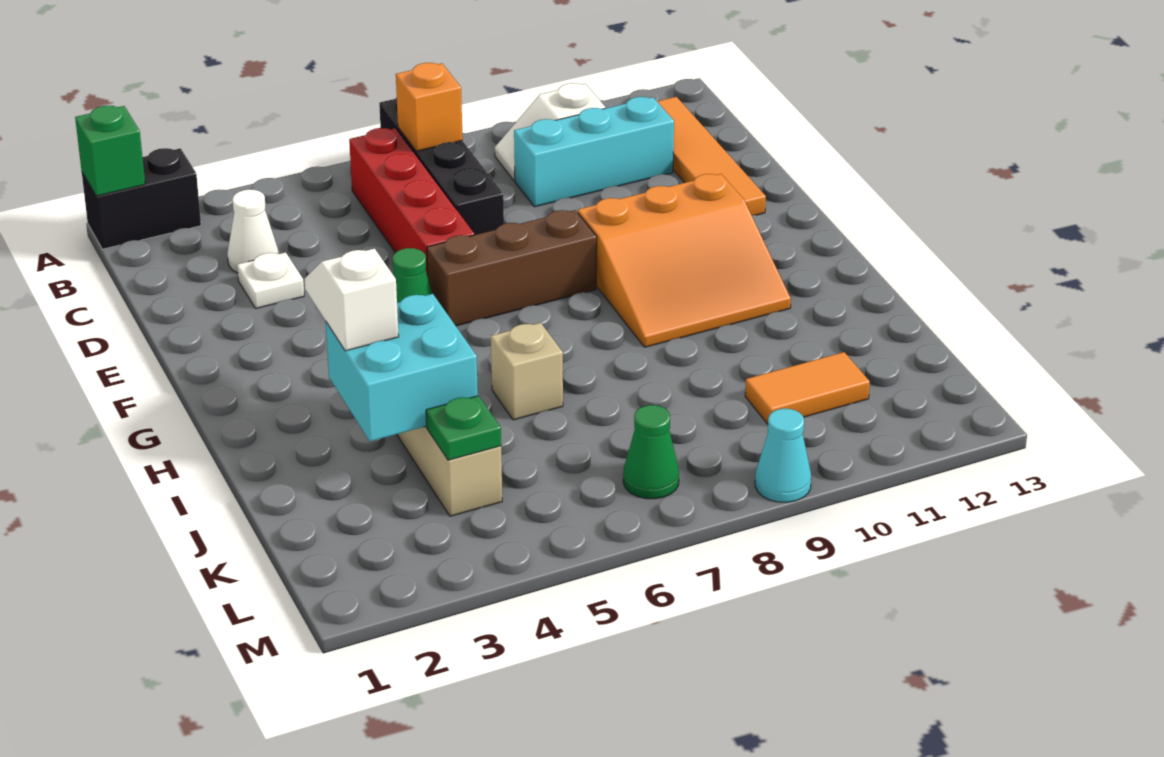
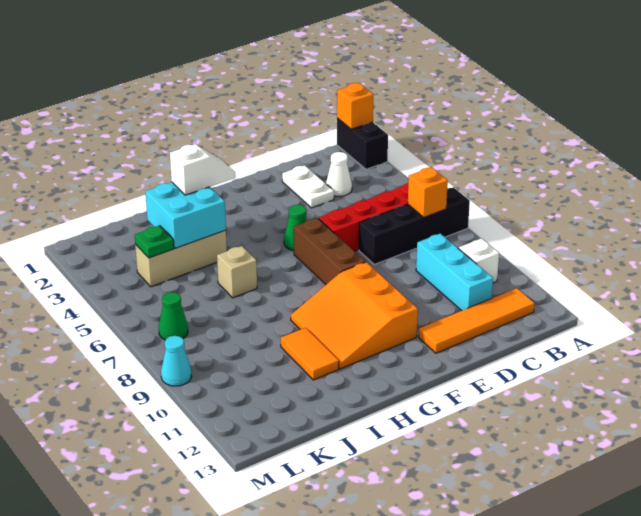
green 1x1 brick [75,105,145,196] -> orange 1x1 brick [337,83,373,129]
white 1x1 plate [237,252,304,308] -> white 1x2 plate [282,165,334,208]
orange 1x2 tile [745,352,870,424] -> orange 1x2 tile moved to [281,328,339,380]

